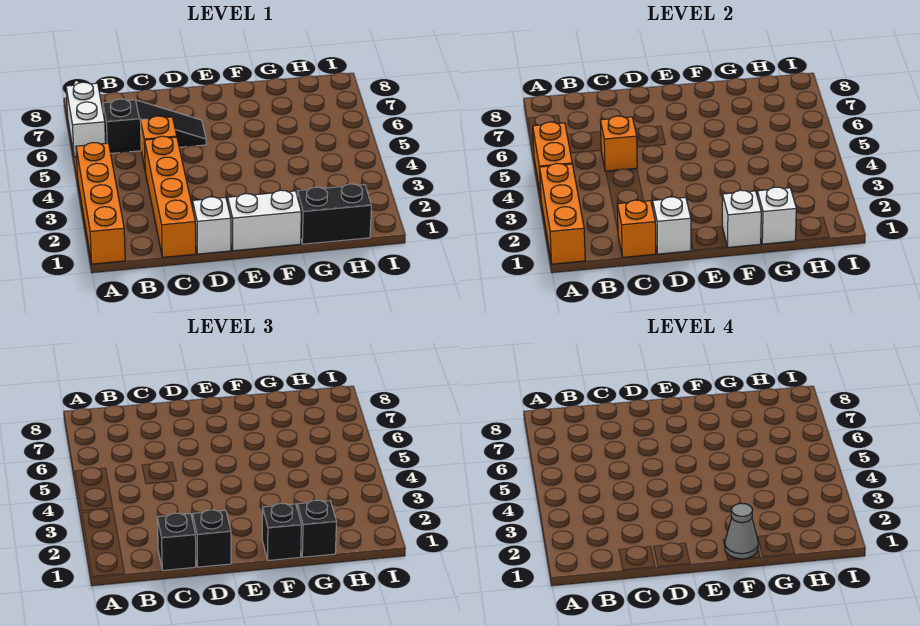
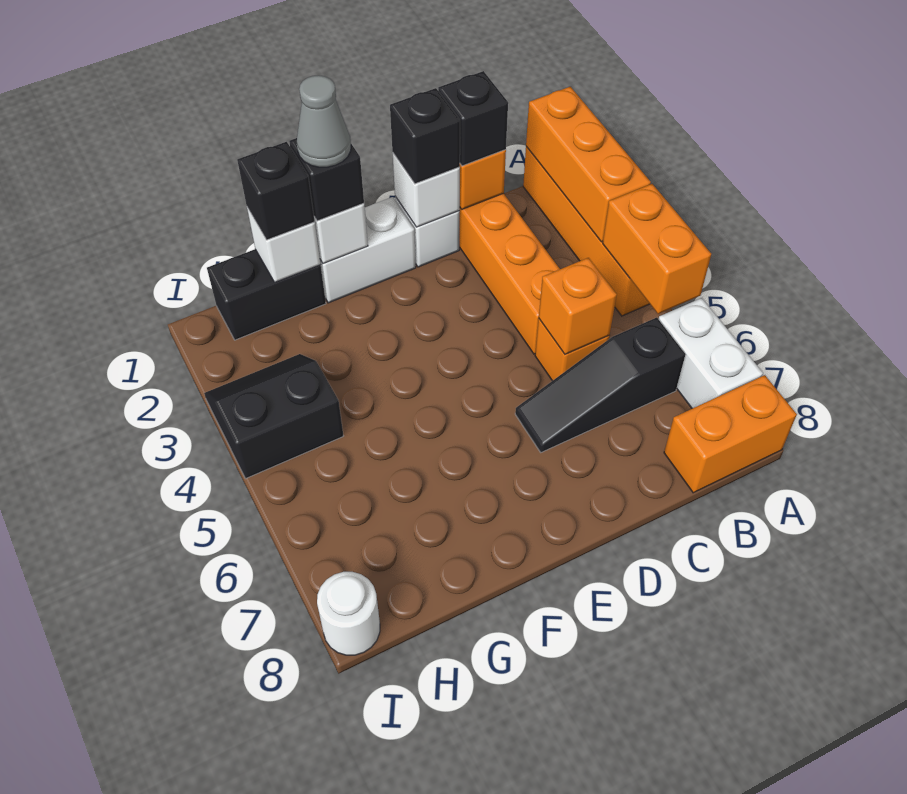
none -> orange 1x2 brick [664,375,797,493]
none -> black 2x2 slope [204,354,343,479]
none -> white 1x1 round brick [317,572,380,655]

